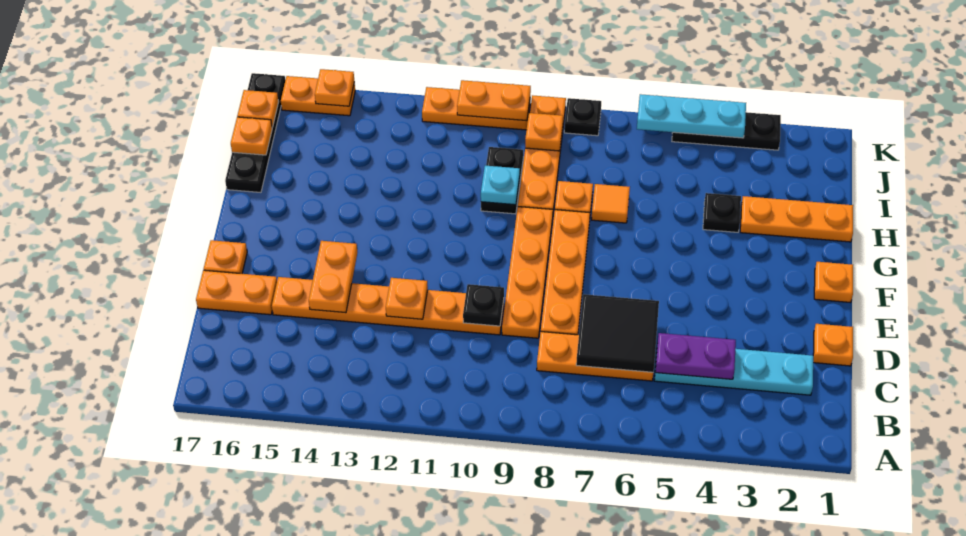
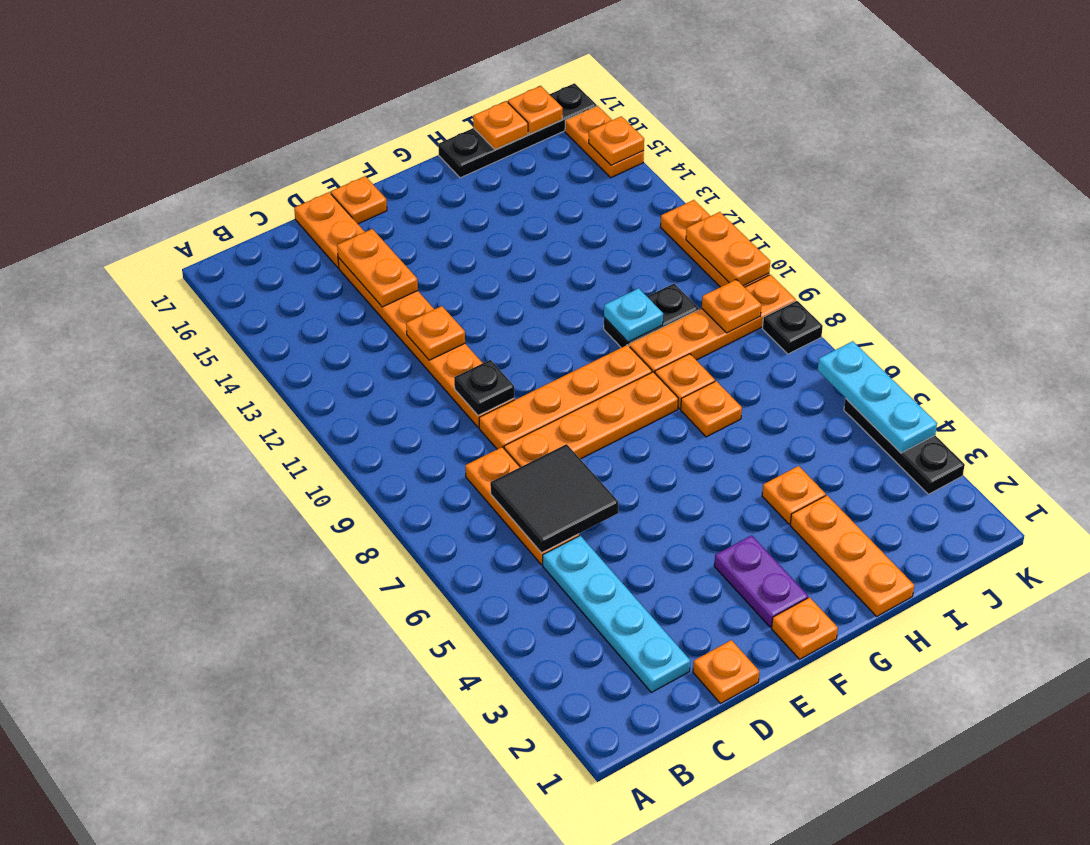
purple 1x2 plate [655,333,736,379] -> purple 1x2 plate moved to [714,535,808,627]
orange 1x2 plate [309,241,357,313] -> orange 1x2 plate turned to [337,229,418,307]
black 1x1 plate [703,193,741,232] -> orange 1x1 plate [762,466,826,524]
orange 1x1 tile [592,184,630,223] -> orange 1x1 plate [681,381,742,437]

